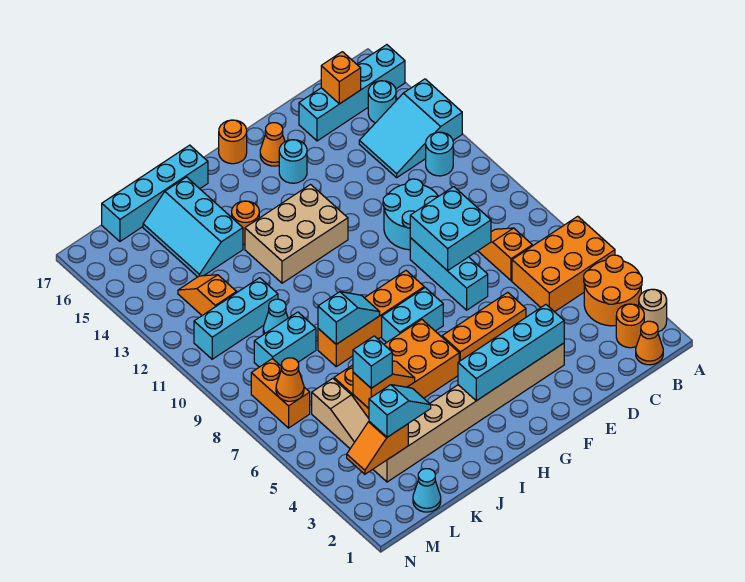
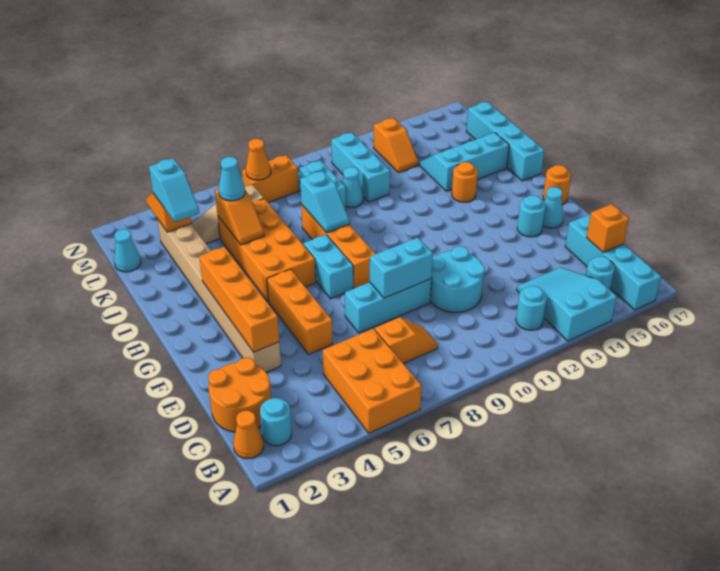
tan 1x1 round brick [639,289,667,332] -> none
orange 2x2 round brick [584,255,642,326] -> orange 2x2 round brick moved to [208,358,271,432]
orange 1x1 round brick [616,304,644,348] -> cyan 1x1 round brick [260,398,292,446]
cyan 2x2 brick [410,187,491,271] -> cyan 1x2 brick [370,238,433,298]
cyan 1x4 brick [458,305,564,401] -> orange 1x4 brick [199,247,279,352]
orange 1x1 cone [260,123,285,166] -> cyan 1x1 cone [543,187,563,228]
tan 2x3 brick [245,185,348,283] -> none
cyan 1x1 brick [353,336,392,388] -> cyan 1x1 cone [219,157,245,201]
orange 1x2 slope [178,275,237,315] -> orange 1x2 slope turned to [374,118,418,173]

